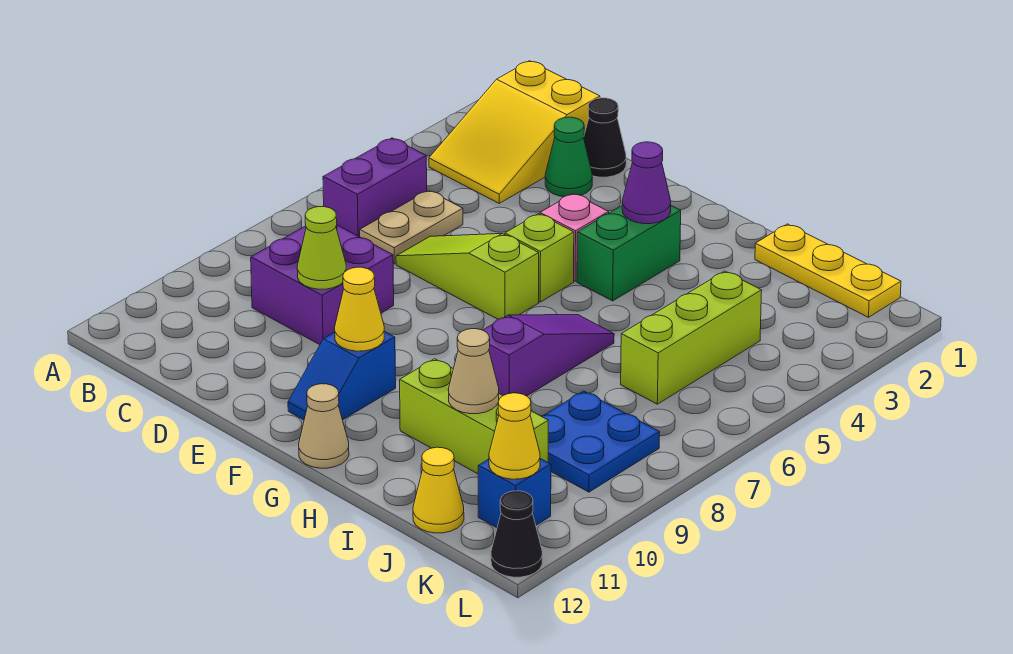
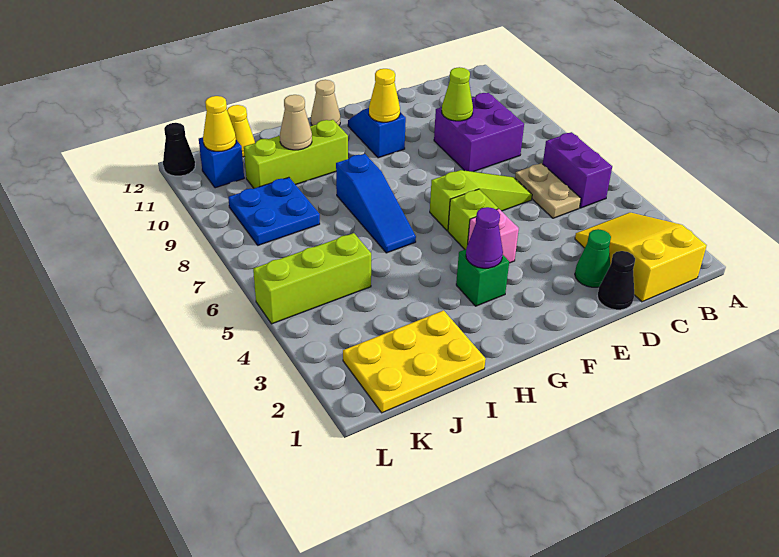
green 1x2 brick [577,206,681,301] -> green 1x1 brick [456,249,509,306]
purple 1x3 slope [483,315,614,396] -> blue 1x3 slope [336,154,416,253]
yellow 1x3 plate [755,224,901,317] -> yellow 2x3 plate [343,310,486,413]
lime 1x3 brick [621,271,762,404] -> lime 1x3 brick turned to [253,233,371,324]

